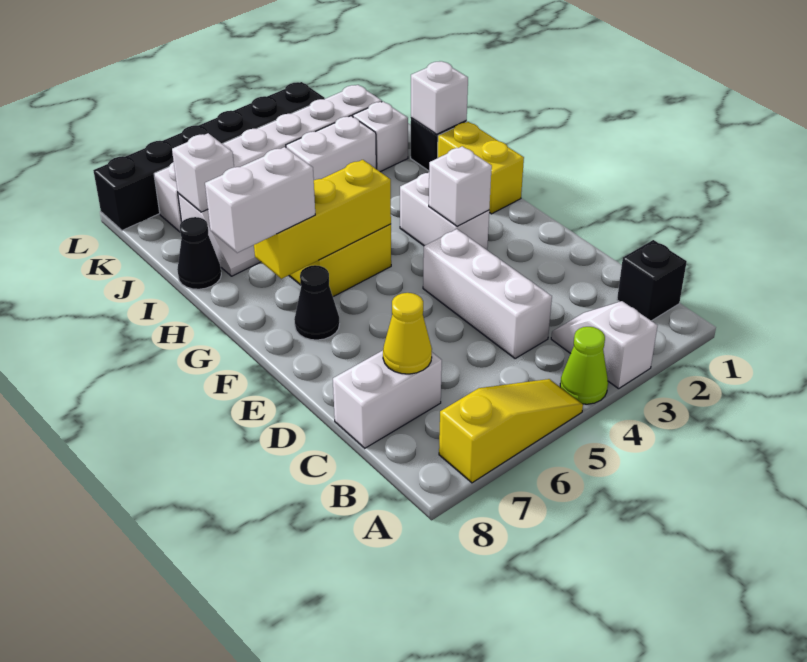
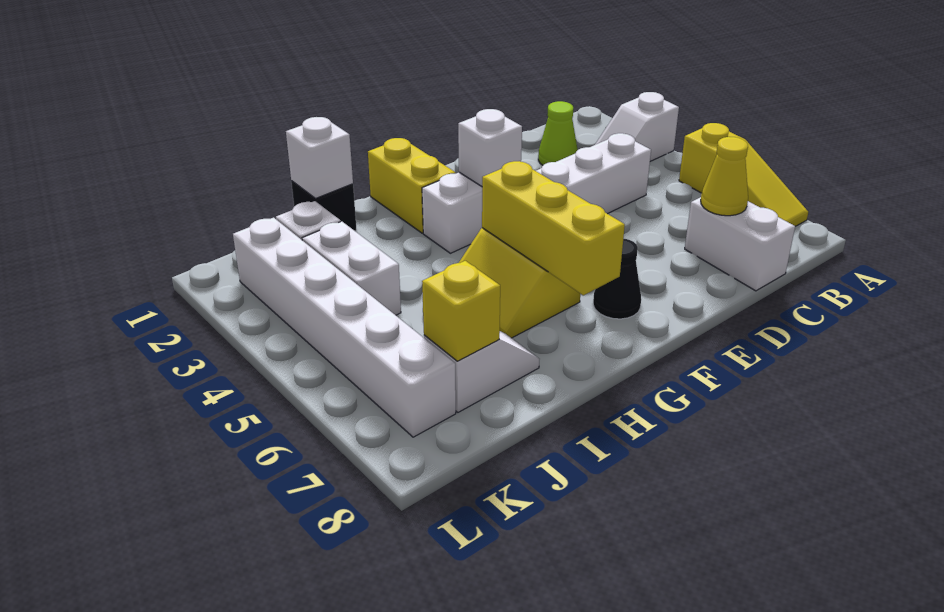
lime 1x1 cone [560,327,608,404] -> lime 1x1 cone moved to [538,101,578,165]
yellow 1x3 slope [439,379,583,483] -> yellow 1x3 slope turned to [679,123,808,226]
black 1x1 brick [617,240,687,321] -> none
yellow 1x2 brick [438,122,524,214] -> yellow 1x2 brick turned to [368,138,456,233]
white 1x2 brick [205,147,315,253] -> none
black 1x1 cone [177,217,221,289] -> none
white 1x1 brick [172,133,234,212] -> yellow 1x1 brick [422,261,500,361]
black 1x6 brick [93,82,325,230] -> none

